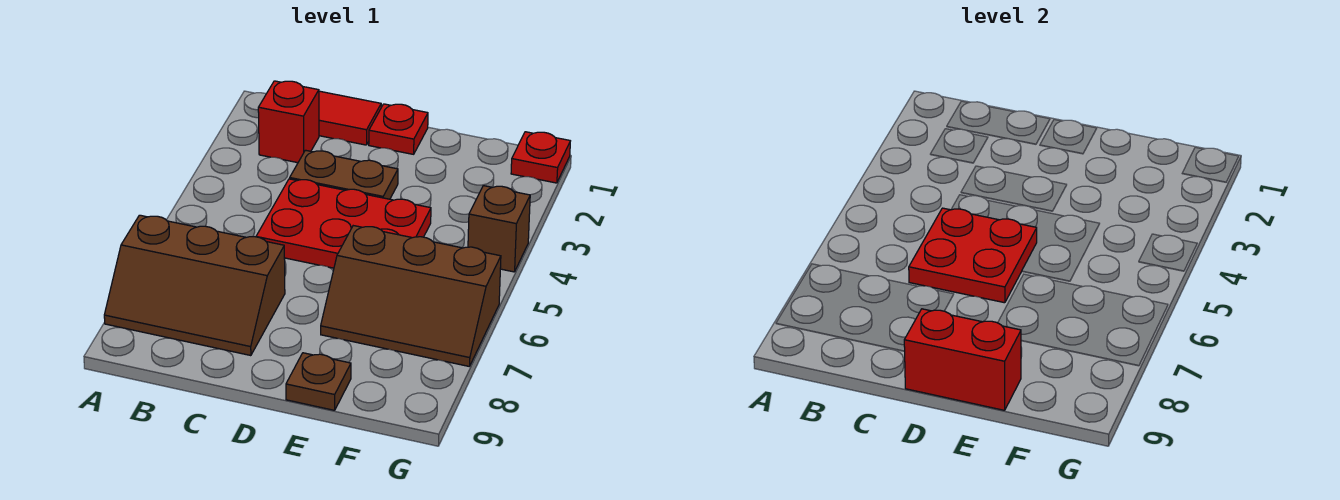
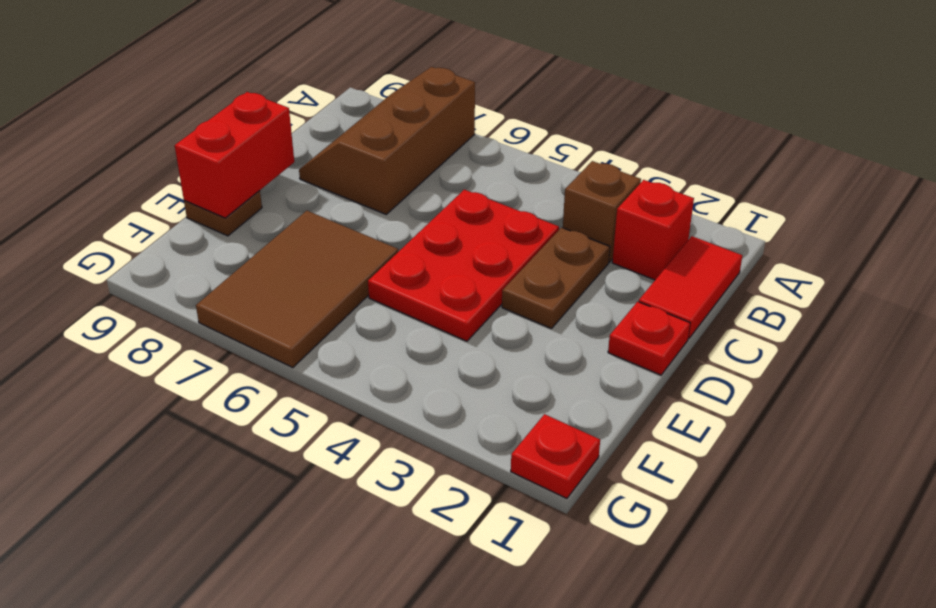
red 2x2 plate [909,208,1037,303] -> none
brown 2x3 slope [321,226,501,366] -> brown 2x3 tile [196,211,398,368]
brown 1x1 brick [468,186,530,272] -> brown 1x1 brick moved to [563,161,641,262]

